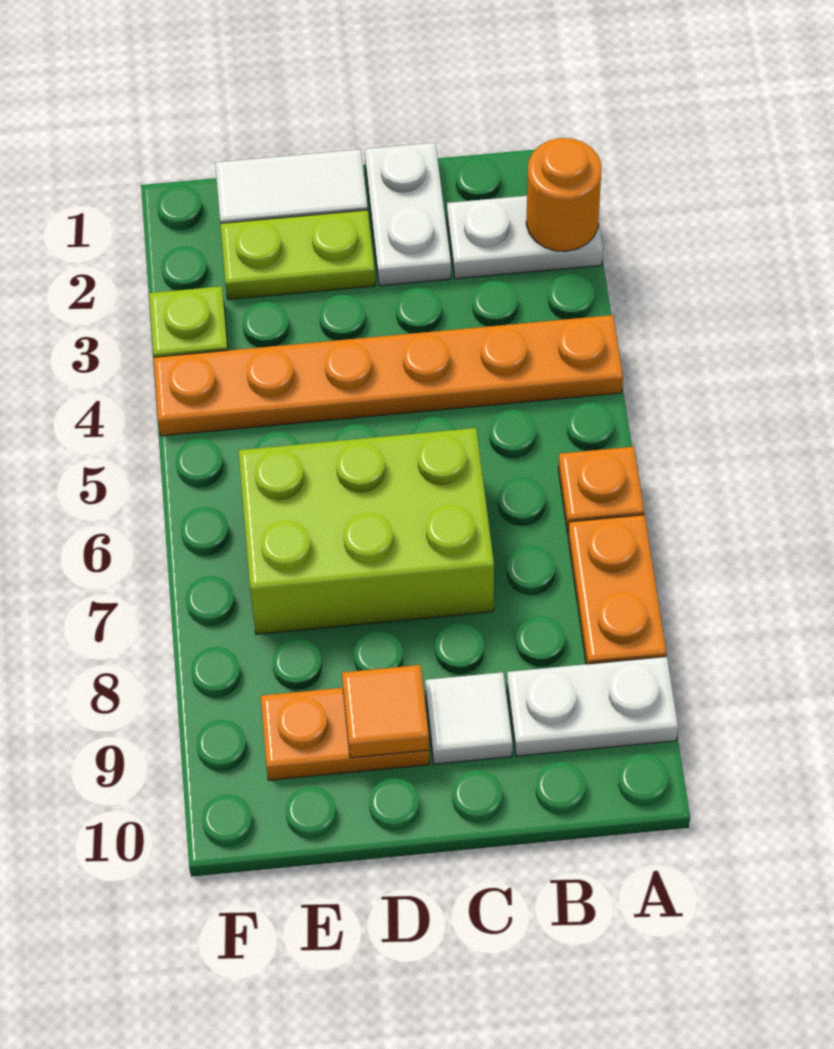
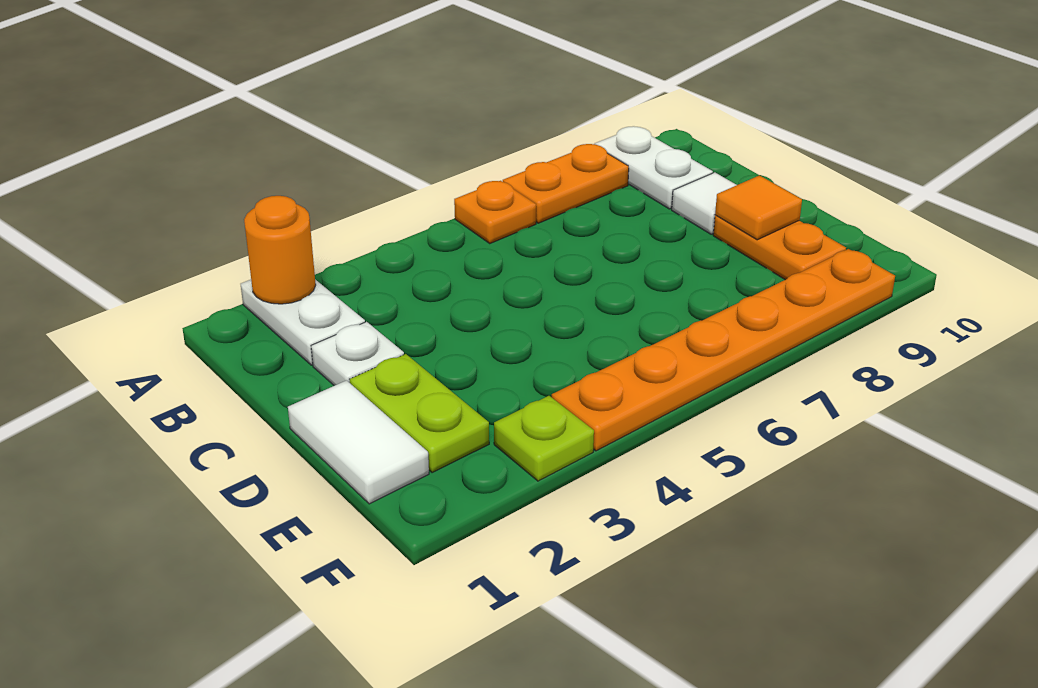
orange 1x6 plate [154,315,623,436] -> orange 1x6 plate turned to [552,249,895,451]
white 1x2 plate [365,143,451,286] -> white 1x1 plate [311,322,404,386]
lime 2x3 brick [238,428,494,634] -> none

